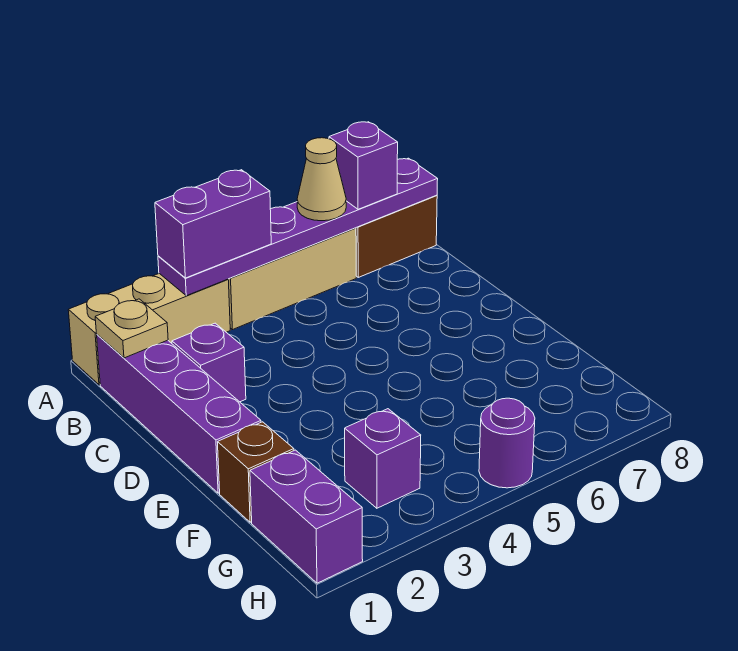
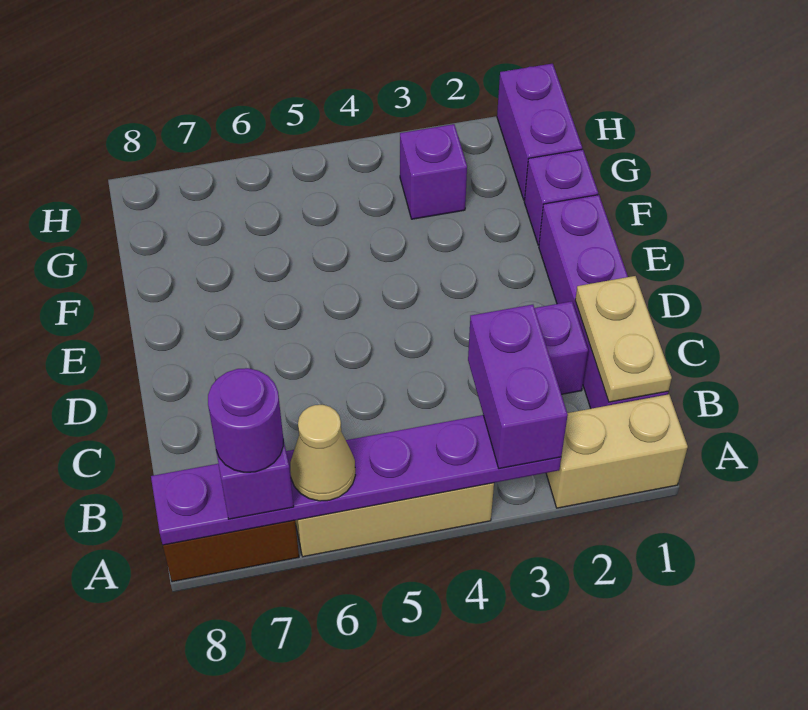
tan 1x3 brick [68,274,230,385] -> tan 1x2 brick [546,394,688,508]
purple 1x2 brick [155,170,271,278] -> purple 1x2 brick turned to [468,305,568,469]
tan 1x1 plate [95,299,168,358] -> tan 1x2 plate [575,276,672,402]
brown 1x1 brick [218,422,294,522] -> purple 1x1 brick [524,149,598,245]
purple 1x1 round brick [479,398,535,488] -> purple 1x1 round brick moved to [208,368,283,472]

